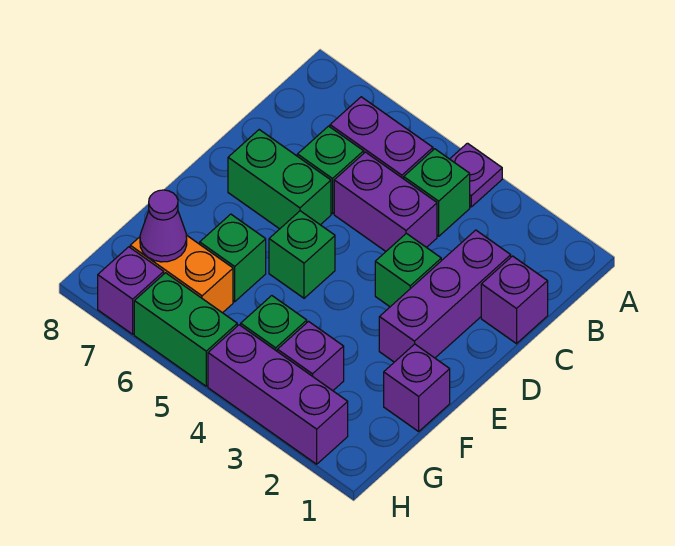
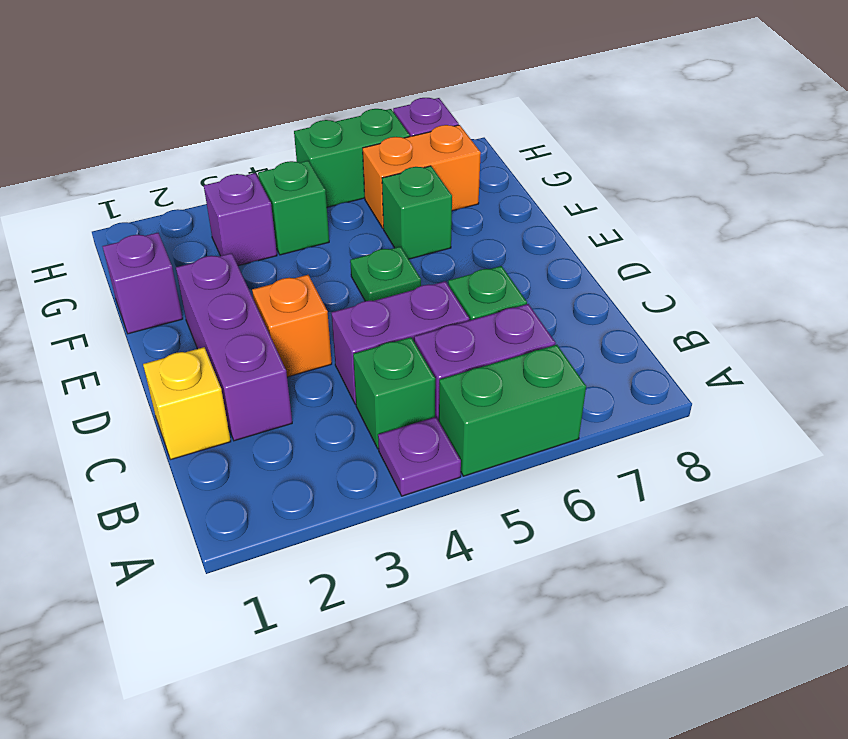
purple 1x1 brick [481,256,548,344] -> yellow 1x1 brick [143,347,231,460]
green 1x1 brick [375,233,441,307] -> orange 1x1 brick [252,275,332,377]
green 1x2 brick [228,130,331,229] -> green 1x2 brick moved to [439,345,586,476]
green 1x1 brick [269,211,335,298] -> green 1x1 plate [350,247,421,301]
purple 1x1 cone [140,190,187,262] -> none
purple 1x3 brick [208,325,348,464] -> none

